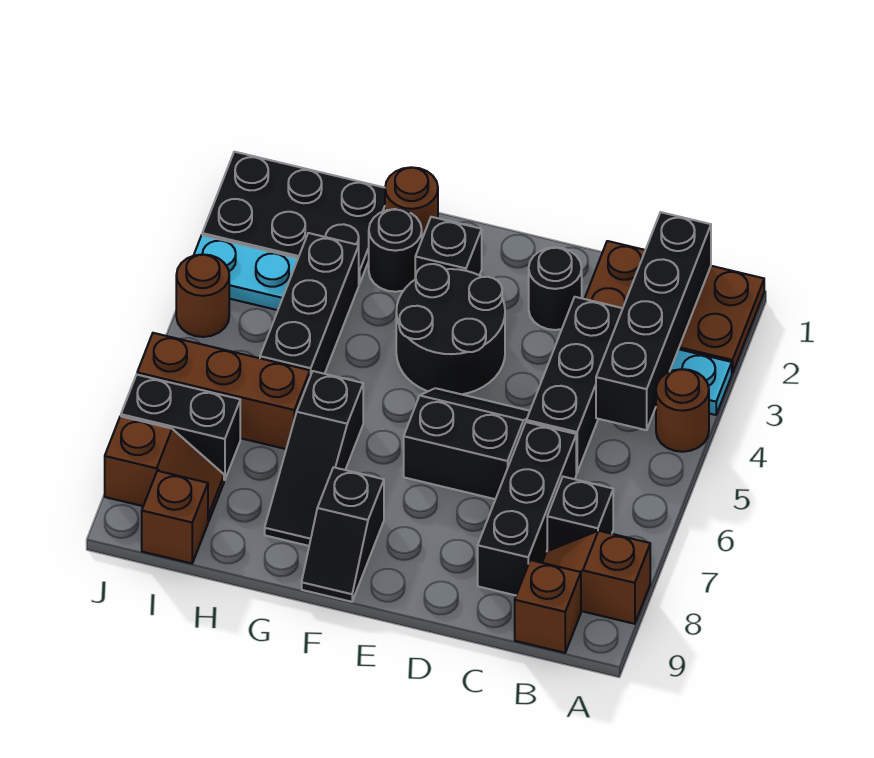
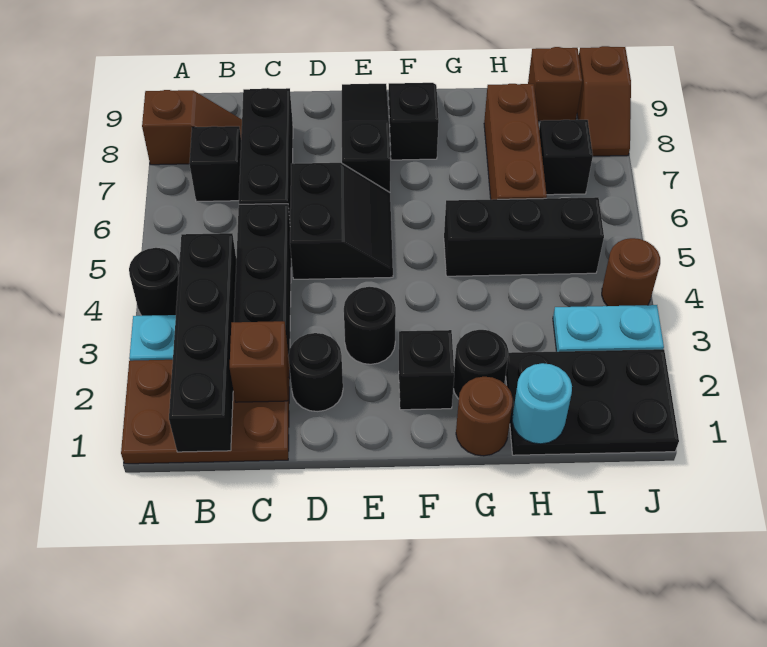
brown 1x1 round brick [656,369,709,452] -> black 1x1 round brick [129,248,179,316]
brown 1x1 brick [515,560,581,653] -> brown 1x1 brick moved to [230,321,288,402]
black 2x2 slope [404,388,530,499] -> black 2x2 slope turned to [290,163,393,279]
black 2x2 round brick [396,264,505,394] -> black 1x1 round brick [344,287,396,364]
black 1x3 slope [265,371,363,546] -> black 1x3 slope moved to [342,84,390,192]
none -> cyan 1x1 round brick [512,363,572,444]
black 1x3 brick [260,233,359,376] -> black 1x3 brick turned to [444,197,604,276]
brown 1x3 brick [137,333,310,449] -> brown 1x3 brick turned to [484,84,547,200]
black 1x2 brick [121,375,240,480] -> black 1x1 brick [539,120,593,195]
brown 1x2 slope [105,416,224,522] -> brown 1x2 slope turned to [577,46,631,156]

